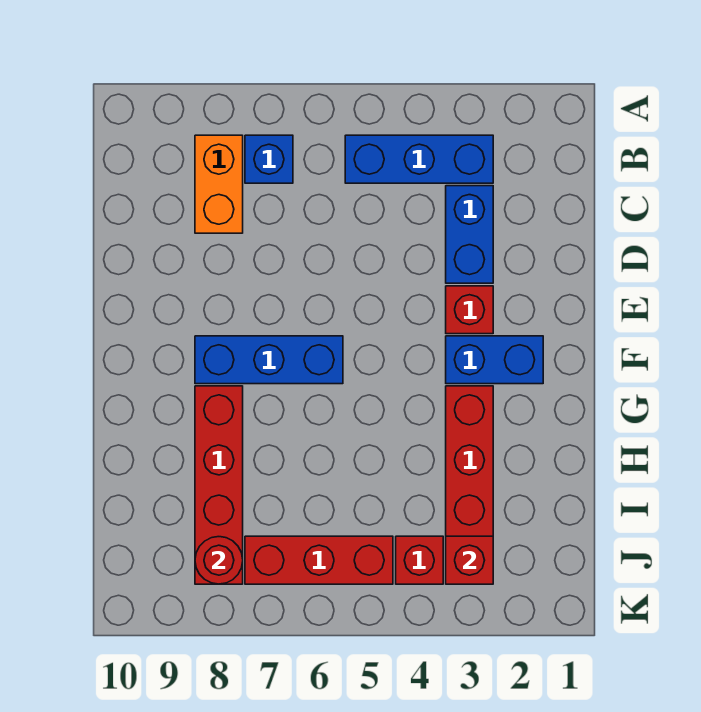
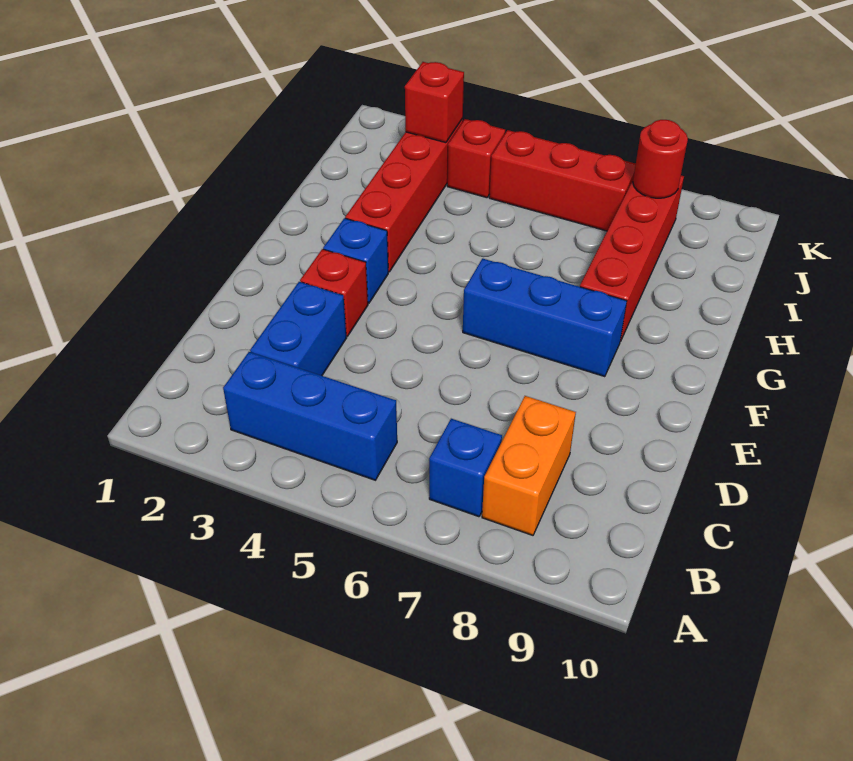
blue 1x2 brick [446,336,543,384] -> blue 1x1 brick [323,218,388,303]

